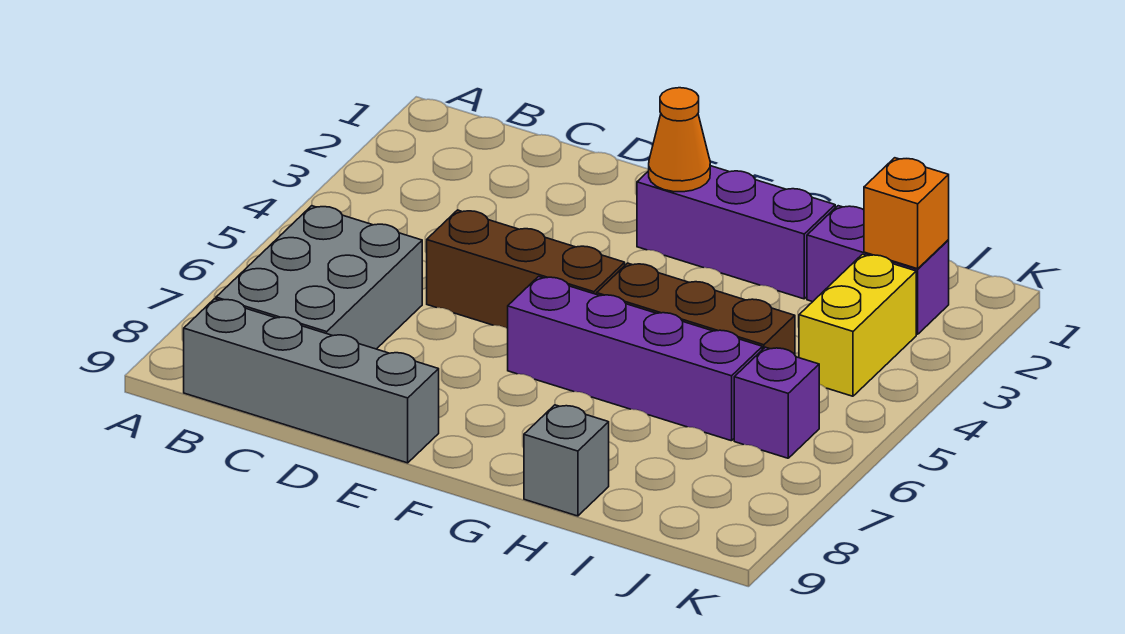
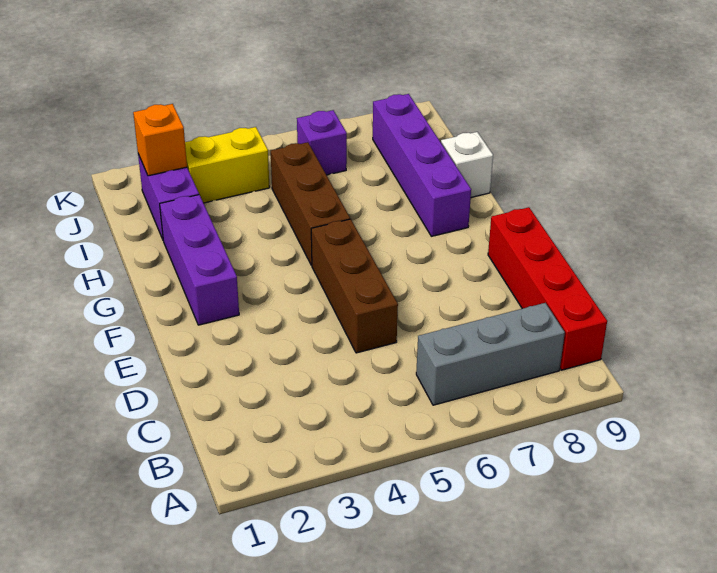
grey 2x3 brick [216,206,422,349] -> grey 1x3 brick [416,303,565,405]
grey 1x4 brick [184,299,439,463] -> red 1x4 brick [488,207,607,370]
orange 1x1 cone [649,88,710,192] -> none
purple 1x4 brick [508,277,762,441] -> purple 1x4 brick moved to [373,94,471,236]
grey 1x1 brick [524,405,609,516] -> white 1x1 brick [441,132,493,197]

